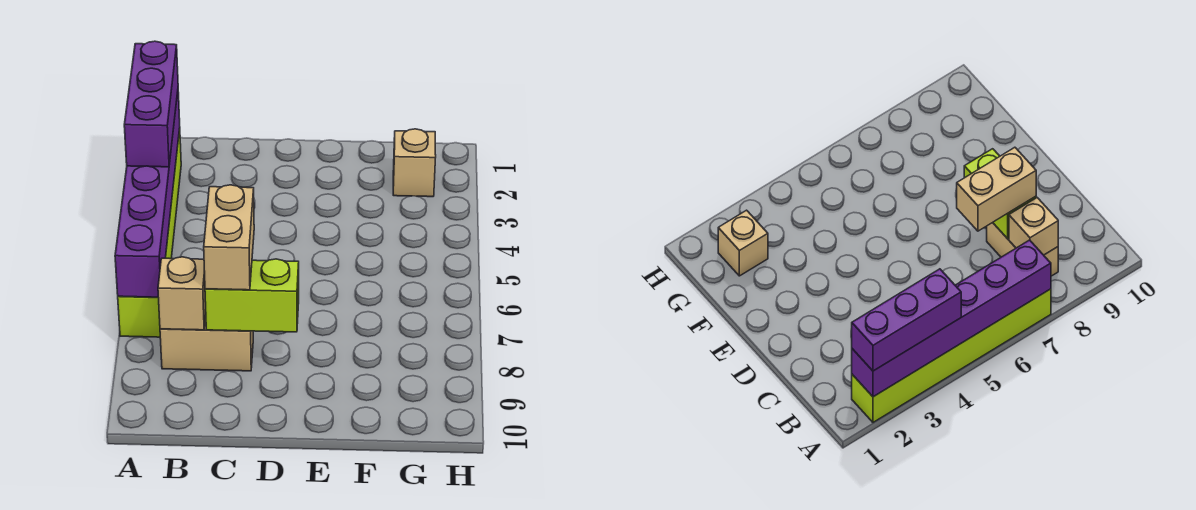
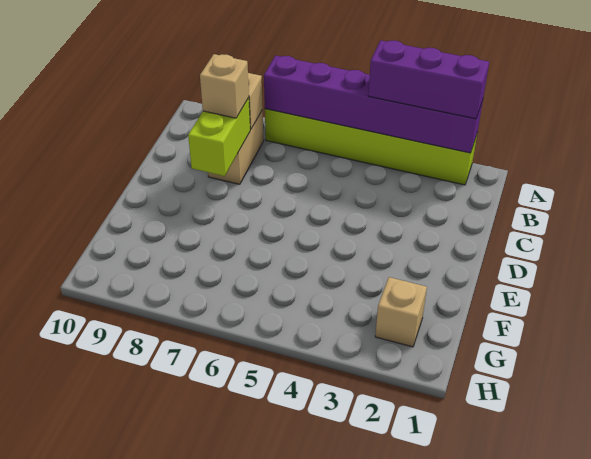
tan 1x2 brick [204,185,254,290] -> tan 1x1 brick [200,54,249,118]

